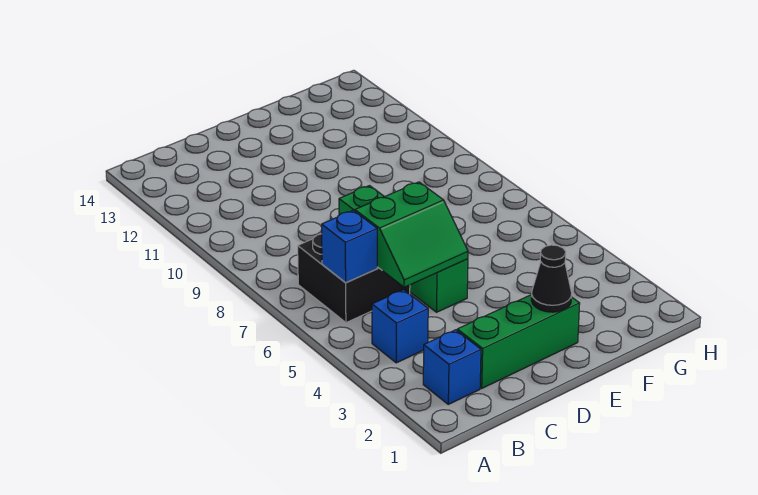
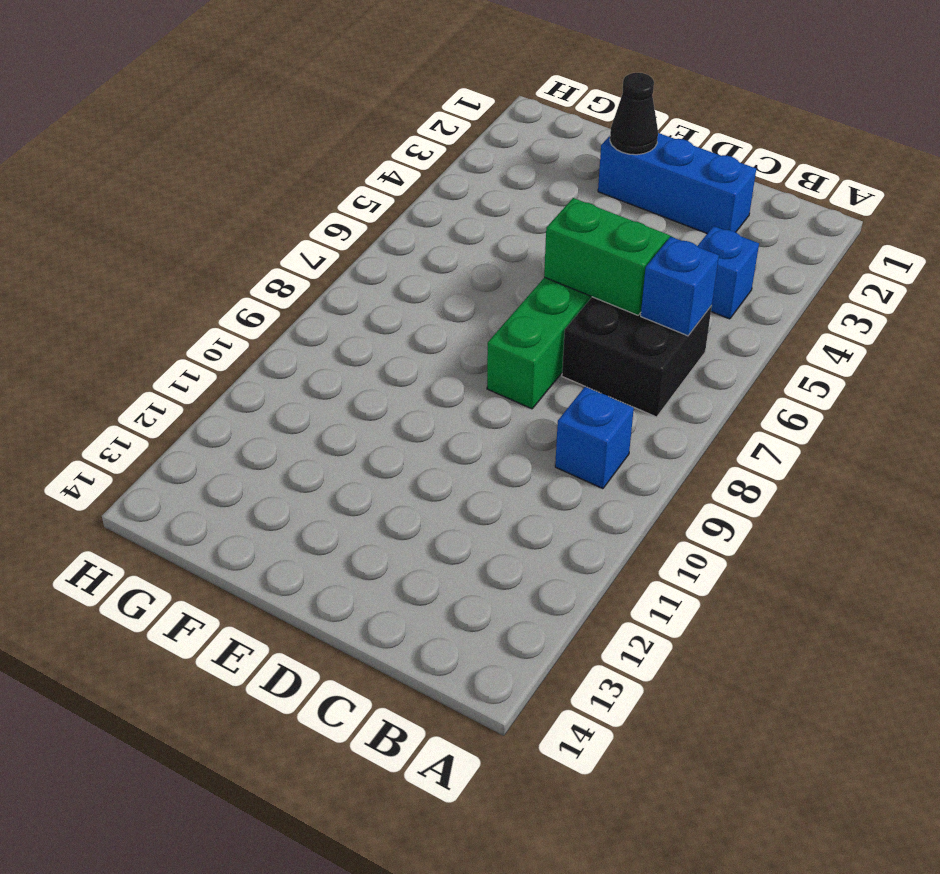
blue 1x1 brick [423,330,481,404] -> blue 1x1 brick moved to [555,387,634,489]
green 1x3 brick [457,294,580,388] -> blue 1x3 brick [598,133,756,233]

